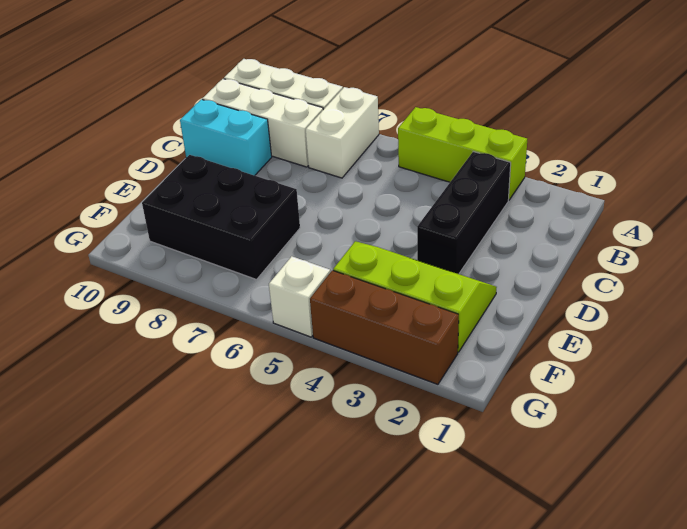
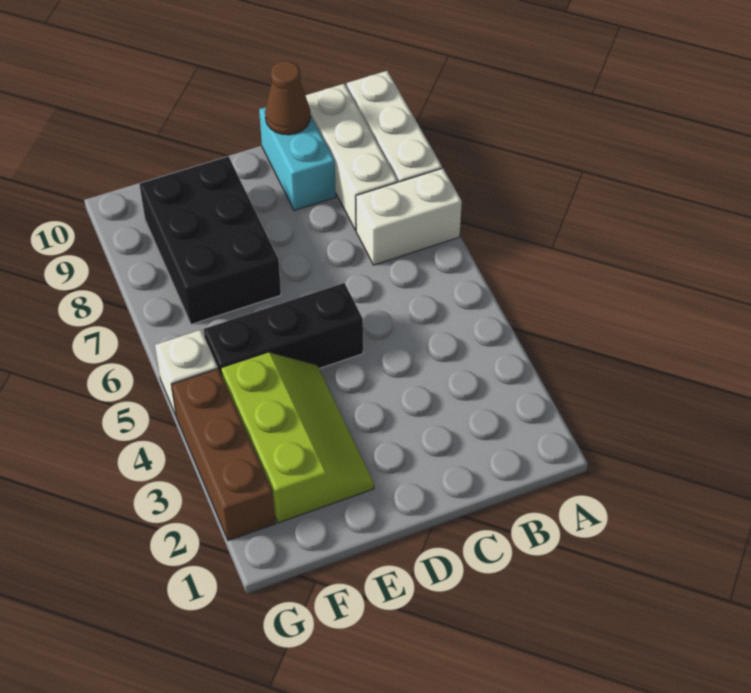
lime 1x3 brick [398,107,527,200] -> none
black 1x3 brick [417,152,511,274] -> black 1x3 brick moved to [204,283,363,375]
none -> brown 1x1 cone [265,61,311,135]

